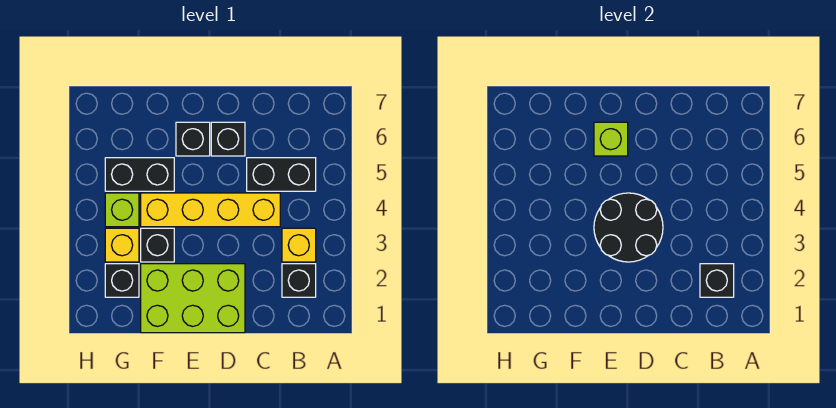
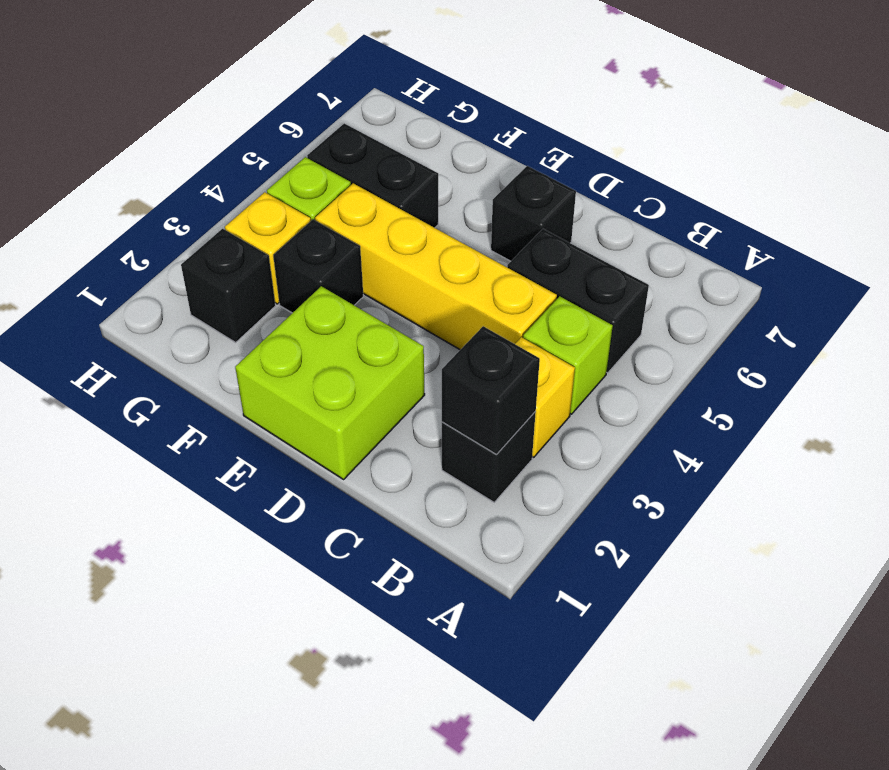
lime 2x3 brick [141,264,245,333] -> lime 2x2 brick [235,286,425,479]
black 2x2 round brick [594,193,663,262] -> none
black 1x1 brick [176,122,210,156] -> none
lime 1x1 brick [594,122,628,156] -> lime 1x1 brick moved to [523,296,613,414]

